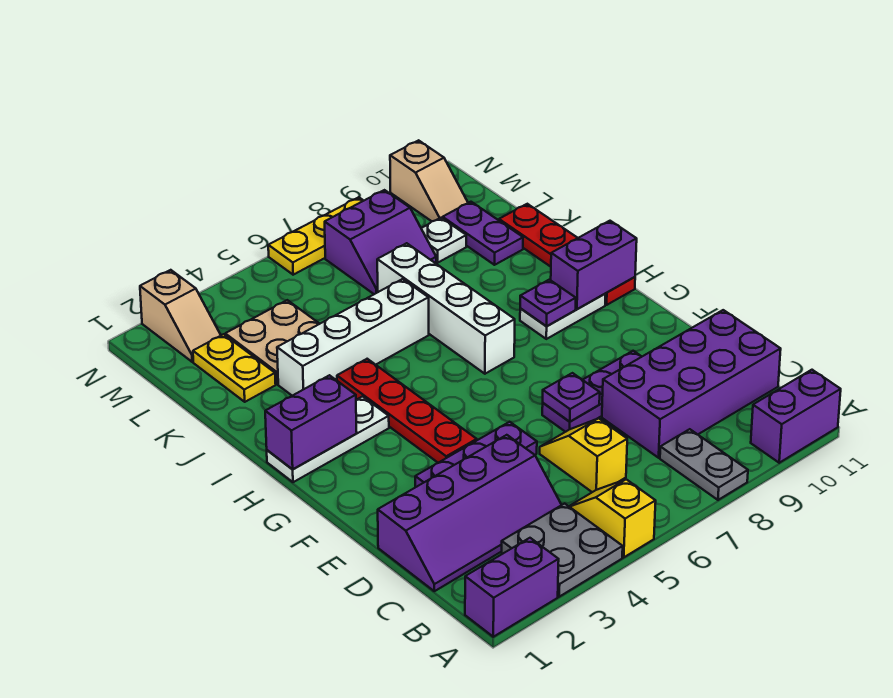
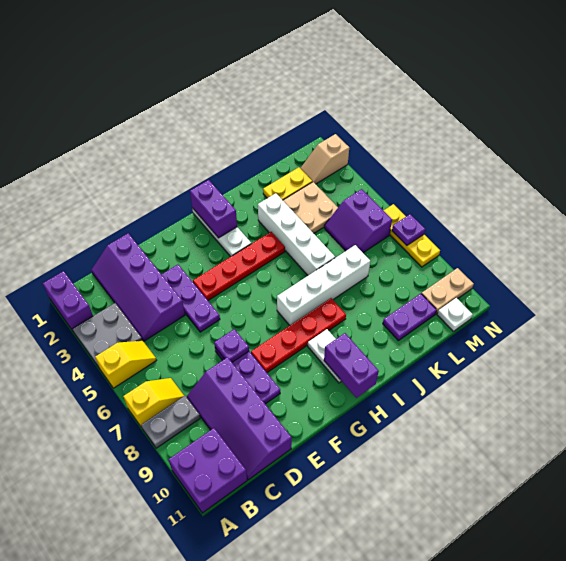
purple 1x2 brick [751,370,841,463] -> purple 2x2 brick [168,428,247,513]
yellow 1x2 slope [540,418,627,492] -> yellow 1x2 slope moved to [123,378,184,426]
purple 2x4 brick [602,310,781,458] -> purple 2x4 slope [187,357,292,480]
purple 1x1 plate [520,280,576,326] -> purple 1x1 plate moved to [392,214,425,245]
red 1x4 plate [499,204,635,305] -> red 1x4 plate moved to [251,298,346,373]
purple 2x2 slope [325,190,436,294] -> purple 2x2 slope moved to [324,189,392,253]
white 1x1 plate [421,218,466,263] -> white 1x1 plate moved to [437,298,473,331]
tan 1x2 slope [390,140,468,221] -> tan 1x2 plate [422,268,474,314]

